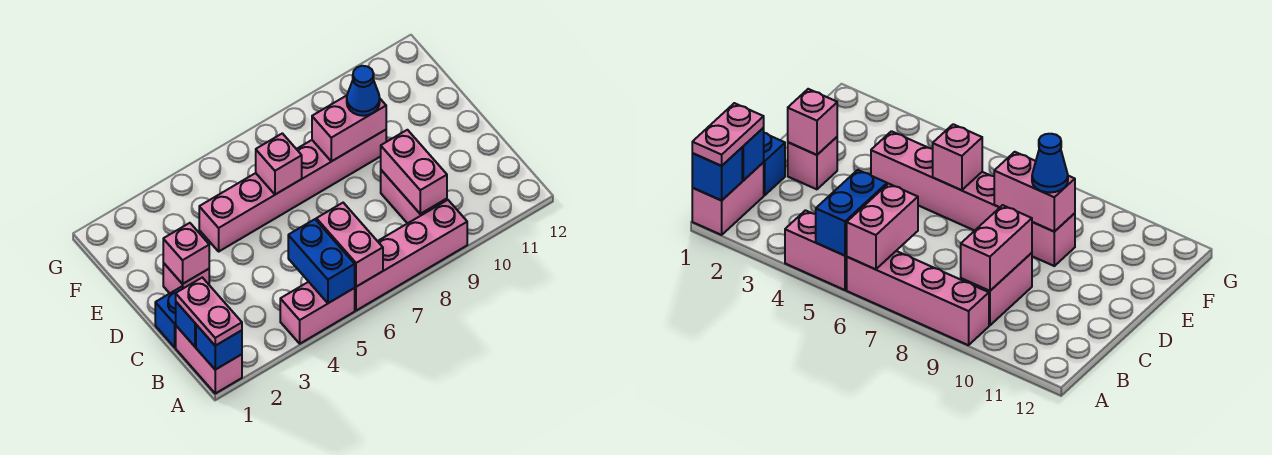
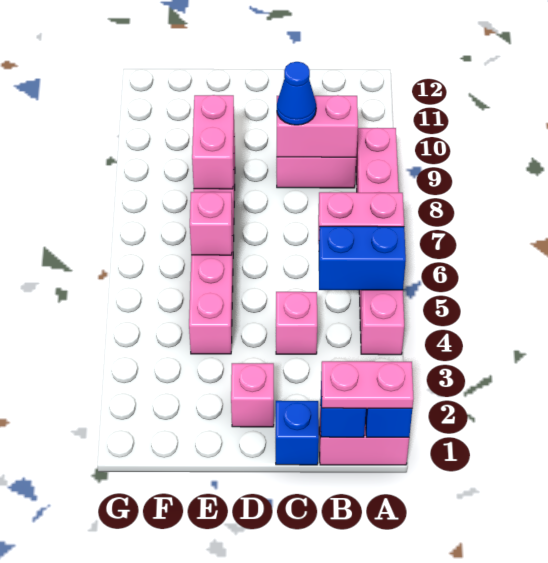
pink 1x1 brick [163,223,209,284] -> pink 1x1 brick moved to [276,292,317,354]
blue 1x1 cone [347,66,380,116] -> blue 1x1 cone moved to [277,62,316,125]

